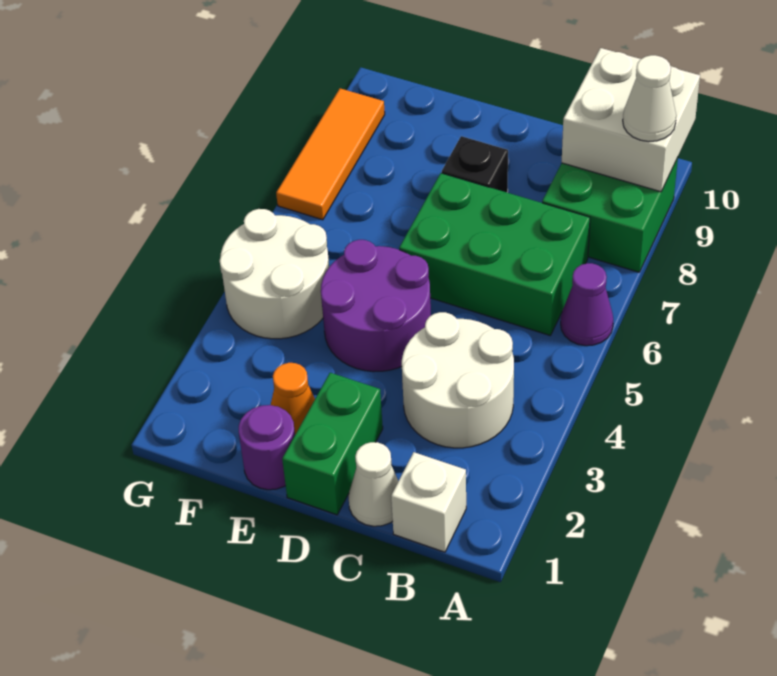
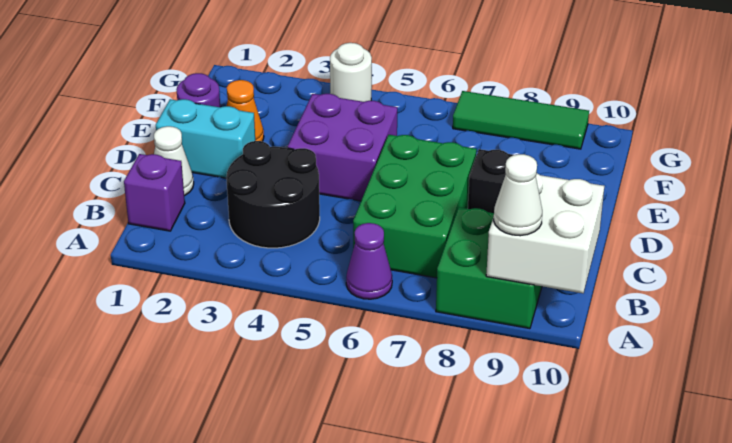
white 1x1 brick [391,452,466,552] -> purple 1x1 brick [124,154,185,231]
white 2x2 round brick [402,312,514,448] -> black 2x2 round brick [226,141,320,248]
green 1x2 brick [282,373,383,515] -> cyan 1x2 brick [156,99,255,178]
purple 2x2 round brick [321,240,431,372] -> purple 2x2 brick [288,94,397,201]
white 2x2 round brick [220,209,329,339] -> white 1x1 round brick [330,43,372,102]
orange 1x3 tile [276,88,385,220] -> green 1x3 tile [453,91,589,149]

